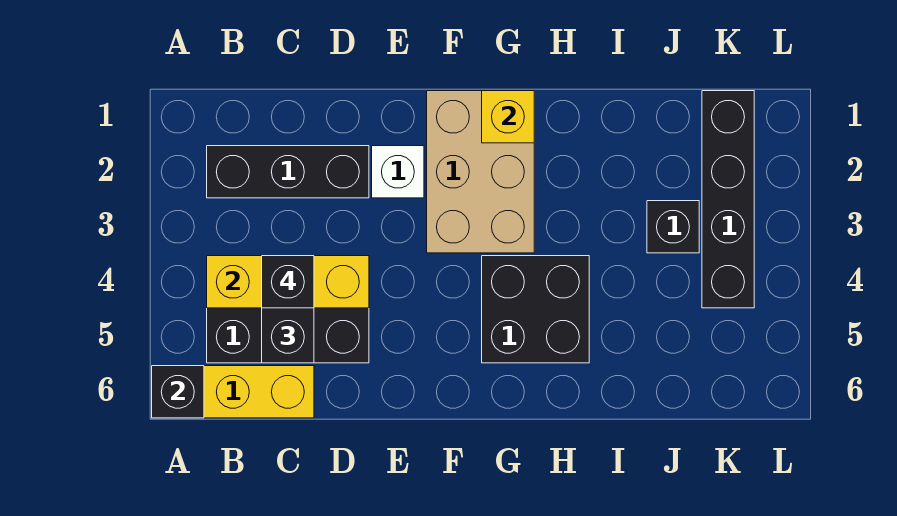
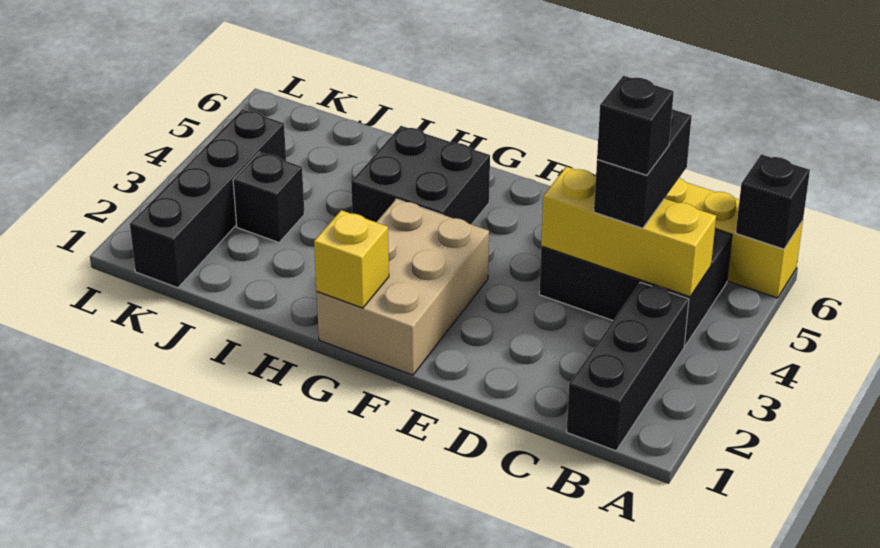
black 1x3 brick [207,146,369,198] -> black 1x3 brick turned to [567,282,689,451]
white 1x1 brick [372,146,424,198] -> none

